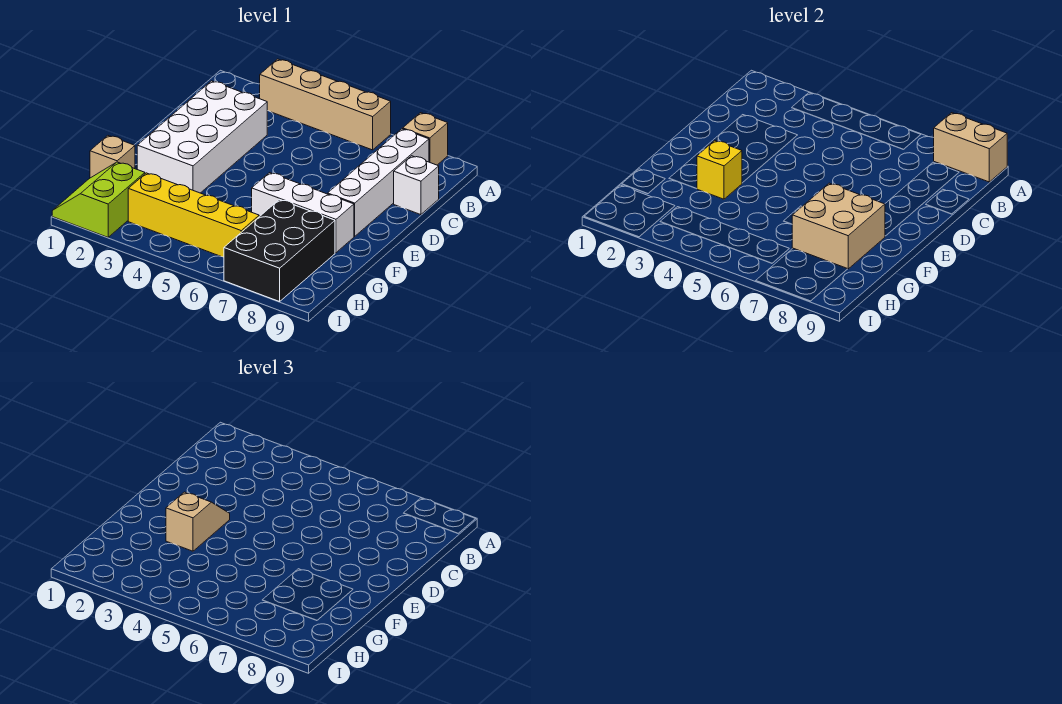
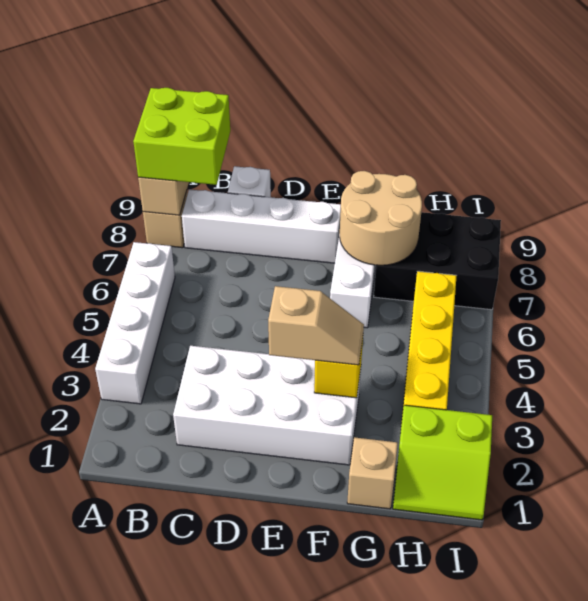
tan 1x4 brick [260,59,391,150] -> white 1x4 brick [95,242,175,404]
none -> lime 2x2 brick [133,88,230,185]
tan 1x2 slope [166,492,230,551] -> tan 1x2 slope turned to [268,286,364,365]
tan 2x2 brick [792,183,885,269] -> tan 2x2 round brick [340,171,422,265]

